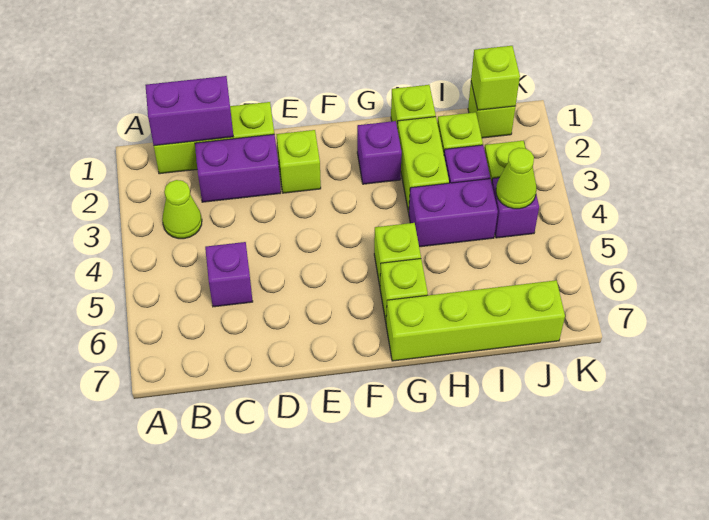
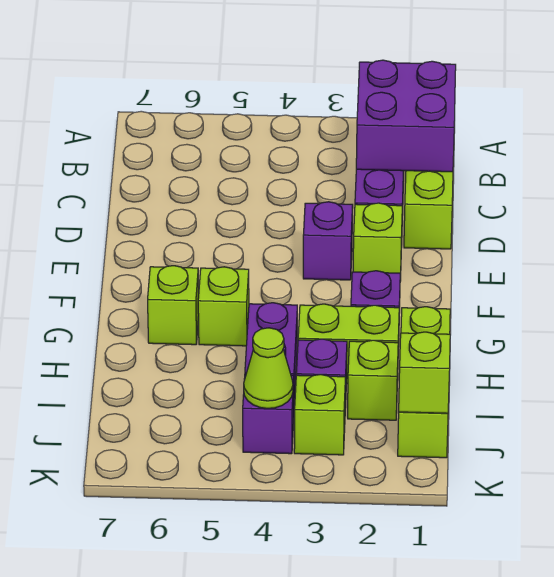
purple 1x2 brick [145,76,233,146] -> purple 2x2 brick [356,60,456,172]
lime 1x1 cone [162,180,202,239] -> none
purple 1x1 brick [205,242,253,307] -> purple 1x1 brick moved to [303,202,353,280]
lime 1x4 brick [386,280,565,361] -> none

